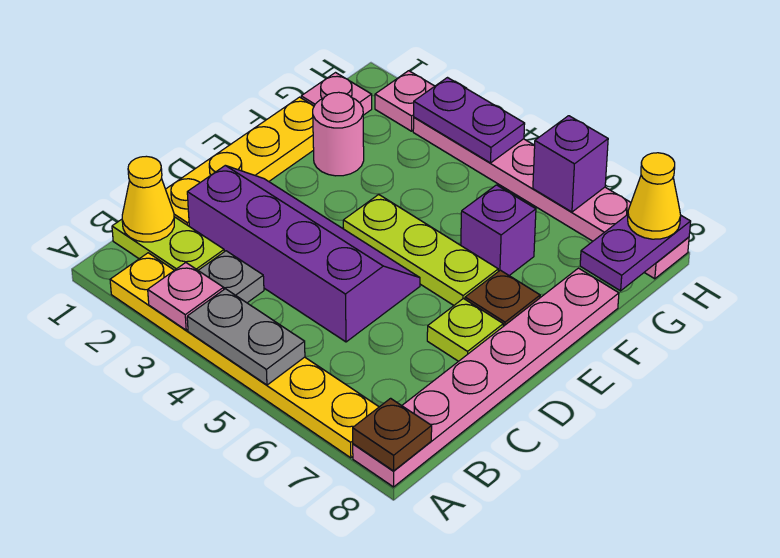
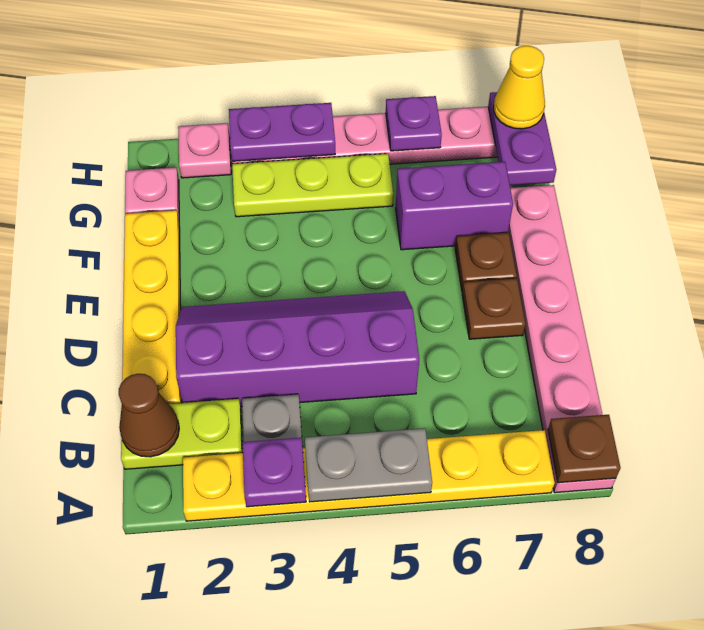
pink 1x1 plate [148,263,224,330] -> purple 1x1 plate [242,438,306,507]
yellow 1x1 cone [122,156,174,242] -> brown 1x1 cone [119,374,179,457]
lime 1x1 plate [427,299,503,361] -> brown 1x1 plate [462,278,525,339]
lime 1x3 plate [343,195,498,305] -> lime 1x3 plate moved to [232,154,393,217]
pink 1x1 round brick [313,92,364,176] -> none
purple 1x1 brick [461,185,536,275] -> purple 1x2 brick [396,162,513,250]
purple 1x1 brick [533,116,608,212] -> purple 1x1 plate [386,96,442,151]

